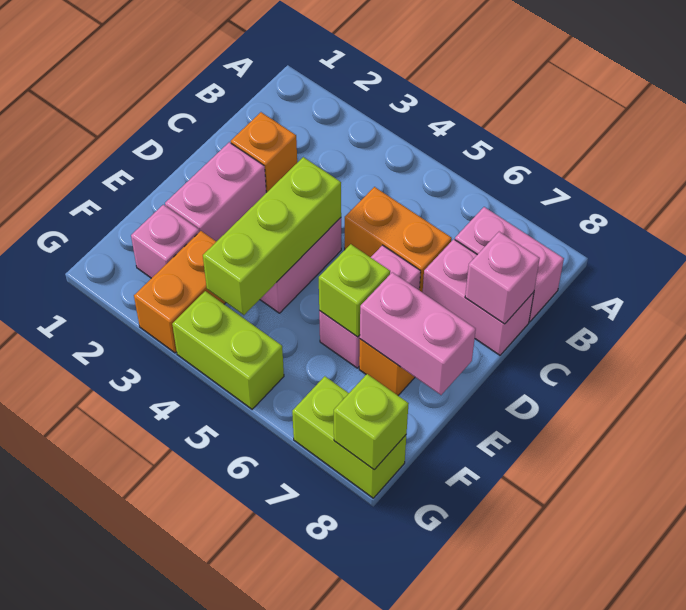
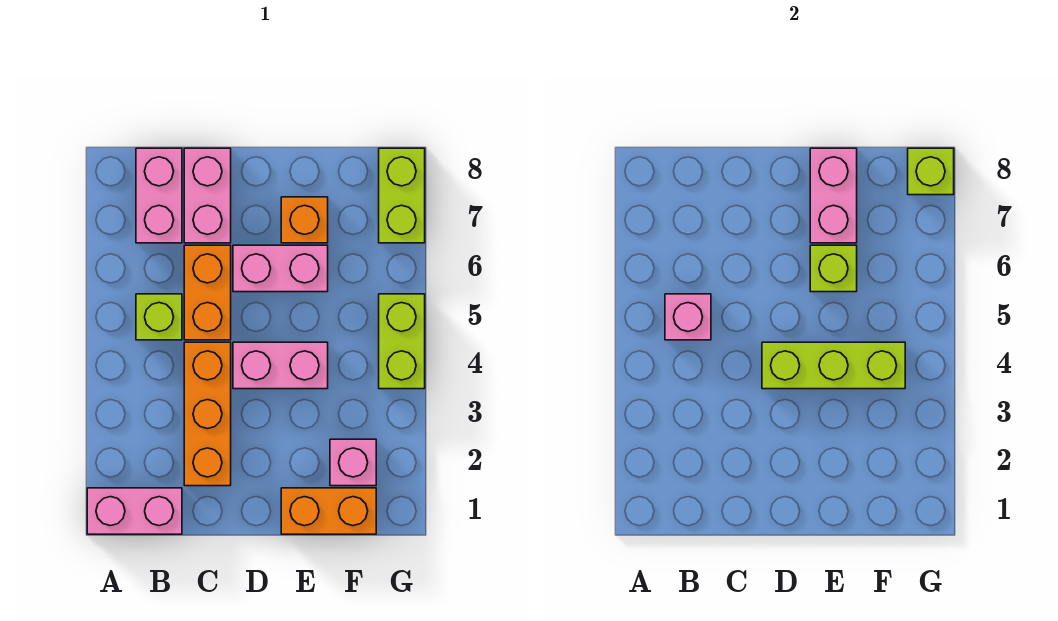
none -> lime 1x1 brick [136,294,182,340]
orange 1x1 brick [231,112,297,193] -> orange 1x3 brick [184,342,231,486]
pink 1x1 brick [465,232,540,324] -> pink 1x1 brick moved to [665,294,711,340]
pink 1x2 brick [165,142,266,242] -> pink 1x2 brick moved to [87,488,182,534]
orange 1x2 brick [134,231,226,353] -> orange 1x2 brick moved to [281,488,376,534]

